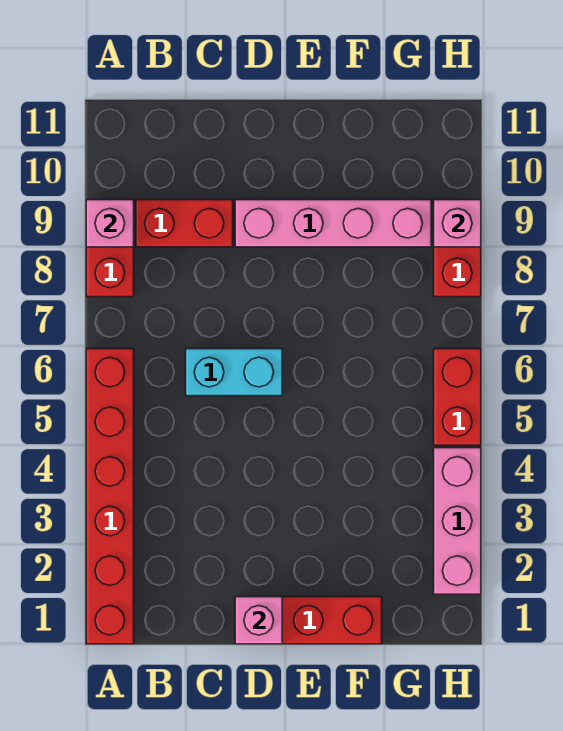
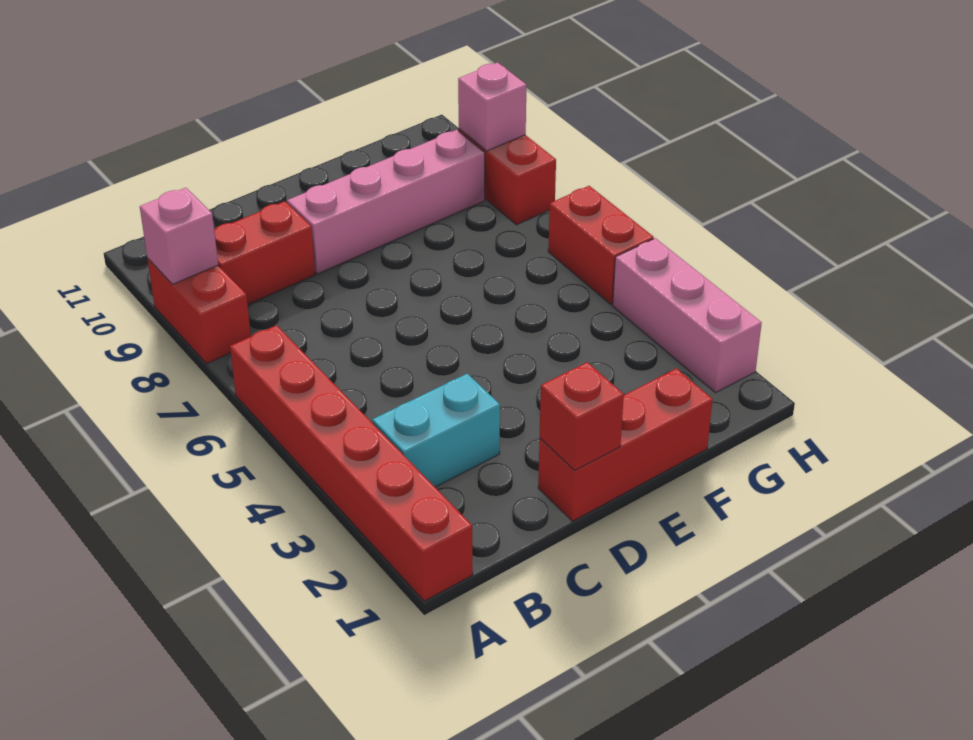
cyan 1x2 brick [186,349,282,396] -> cyan 1x2 brick moved to [372,374,500,487]
pink 1x1 brick [235,597,282,644] -> red 1x1 brick [540,362,624,470]

